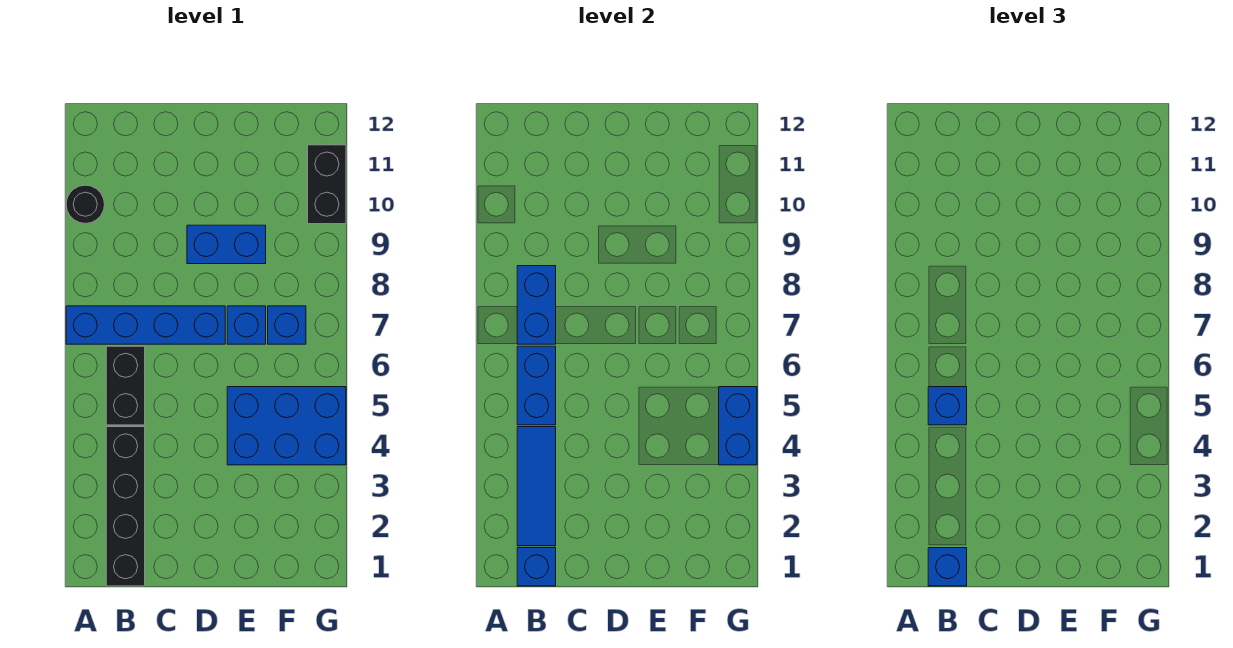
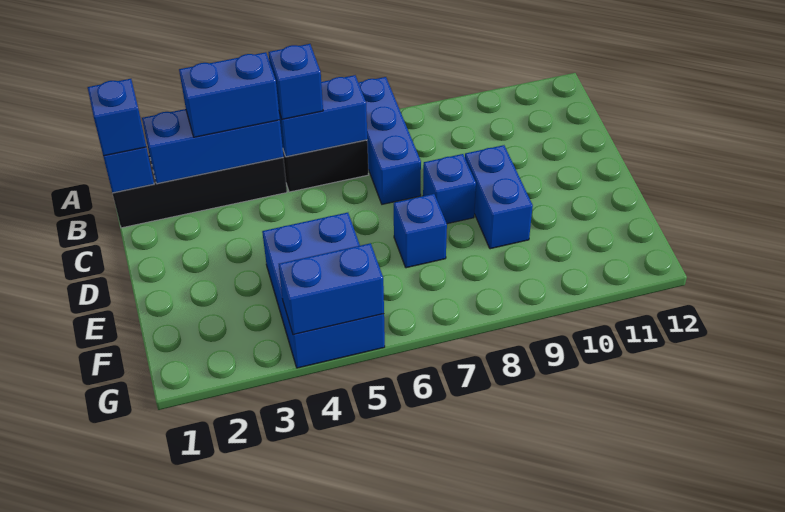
blue 1x4 brick [66,306,225,344] -> blue 1x3 brick [358,77,421,204]
black 1x1 round brick [66,185,105,224] -> none
blue 1x3 tile [517,427,556,546] -> blue 1x3 brick [142,109,283,184]
blue 1x2 brick [517,266,556,344] -> blue 1x2 brick moved to [179,52,280,137]
blue 1x1 brick [268,306,306,344] -> blue 1x1 brick moved to [423,154,476,224]
black 1x2 brick [308,145,346,224] -> none

